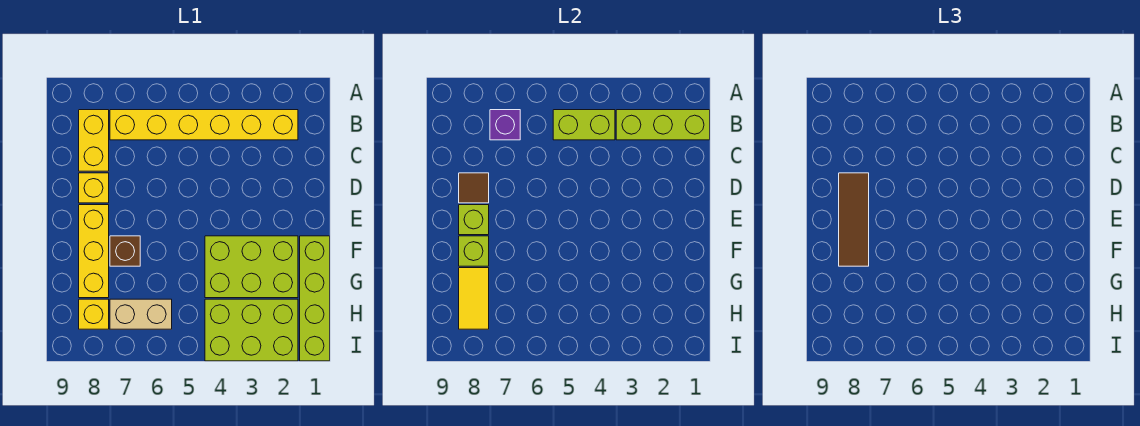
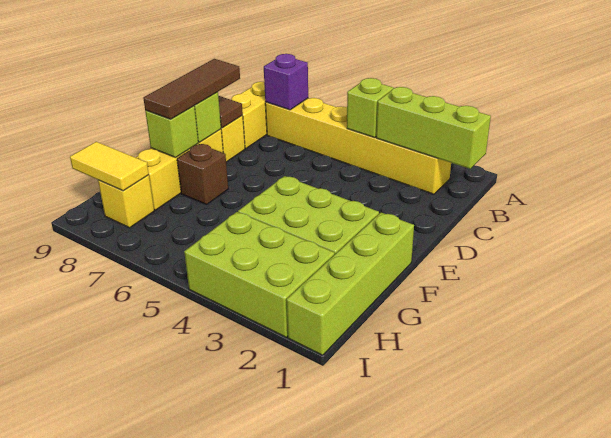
lime 1x2 brick [553,110,615,140] -> lime 1x1 brick [347,78,394,138]
yellow 1x2 tile [459,268,489,329] -> yellow 1x2 tile turned to [70,142,149,191]
tan 1x2 brick [110,299,172,329] -> none

